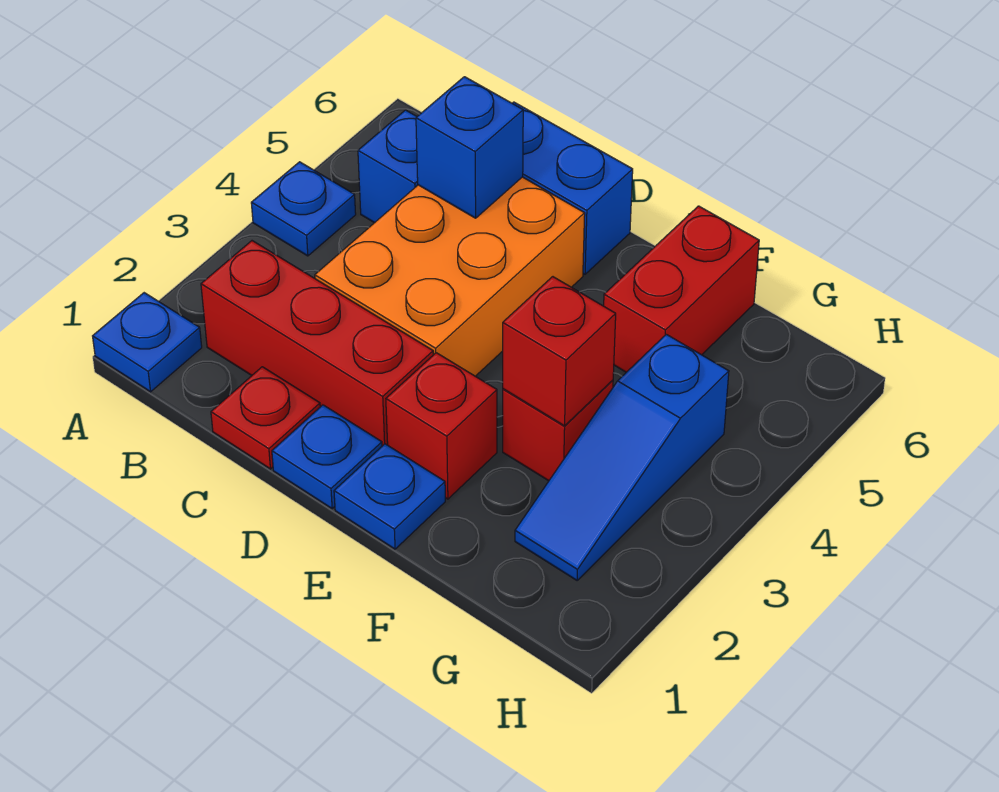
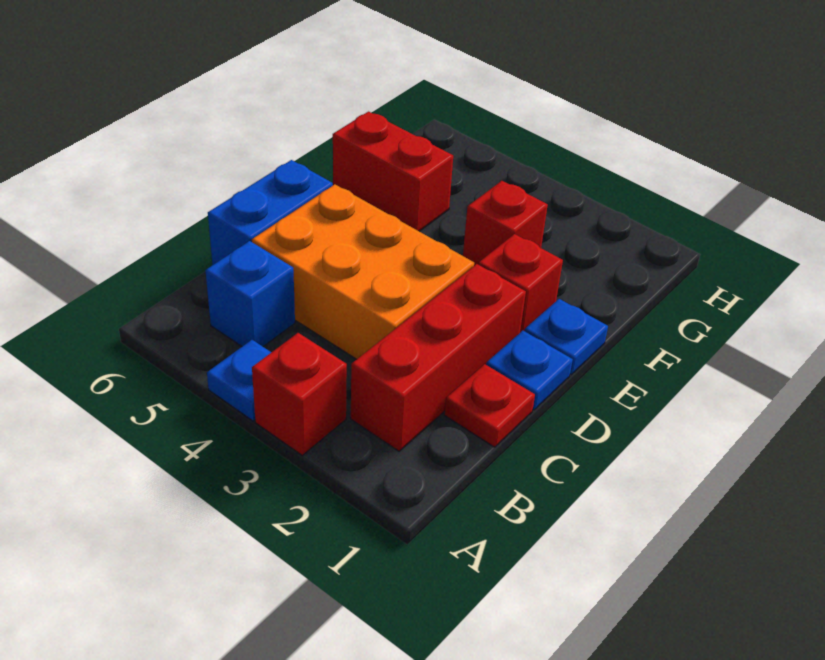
blue 1x1 plate [93,293,202,392] -> none
blue 1x1 brick [416,77,523,218] -> none
red 1x1 brick [503,277,616,426] -> red 1x1 brick moved to [252,333,347,455]
blue 1x3 slope [515,334,729,580] -> none

